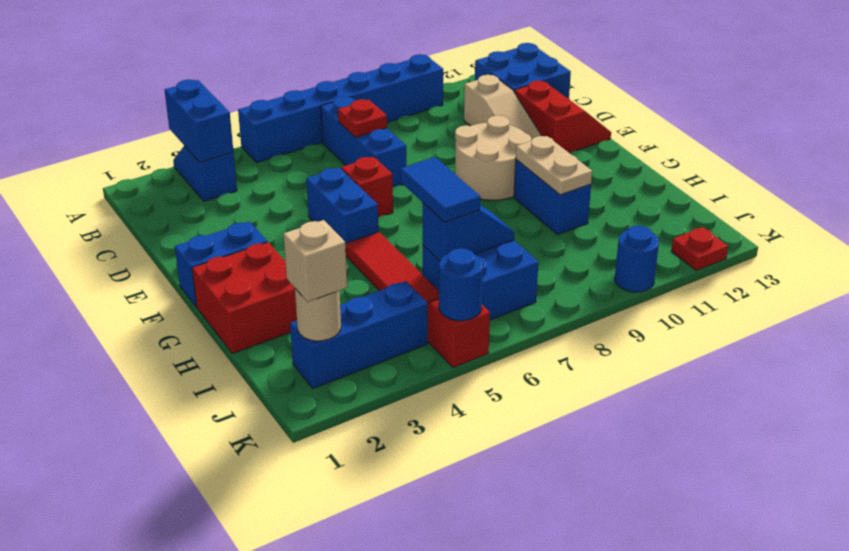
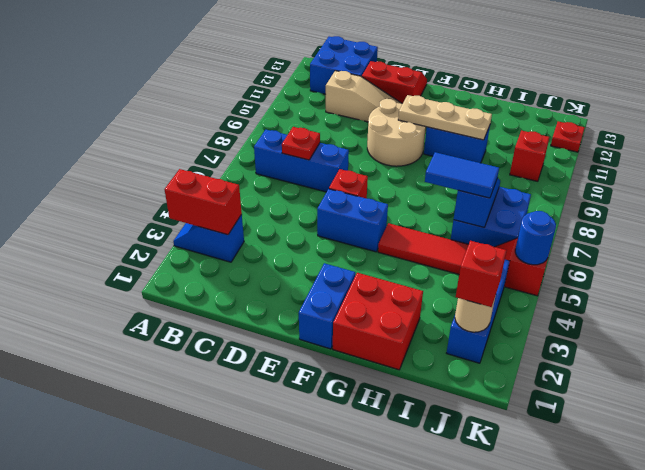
blue 1x2 brick [165,79,233,162] -> red 1x2 brick [165,169,242,235]
blue 1x6 brick [238,54,443,163] -> none
tan 1x2 plate [516,136,592,195] -> tan 1x3 plate [398,95,492,140]
tan 1x1 brick [284,220,347,302] -> red 1x1 brick [456,241,507,307]
none -> red 1x1 brick [510,131,549,181]
blue 1x1 round brick [615,226,659,292] -> none

